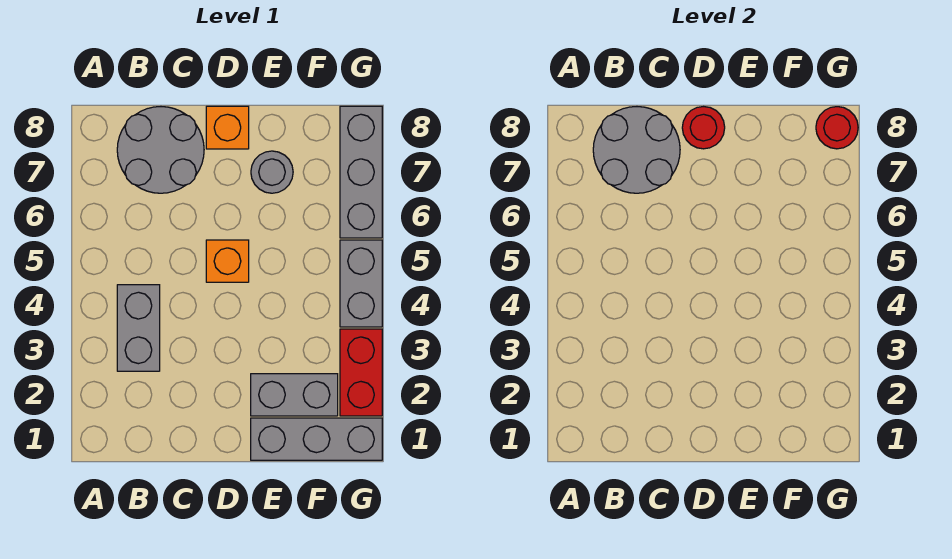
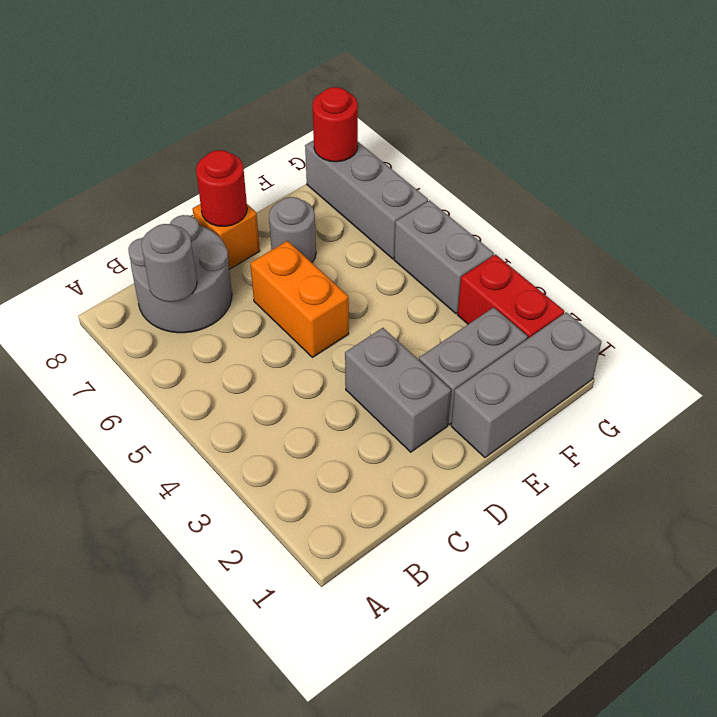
grey 1x2 brick [117,285,160,371] -> grey 1x2 brick moved to [345,328,451,452]
grey 2x2 round brick [593,107,680,193] -> grey 1x1 round brick [141,224,197,302]
orange 1x1 brick [206,240,249,282] -> orange 1x2 brick [250,241,349,357]

